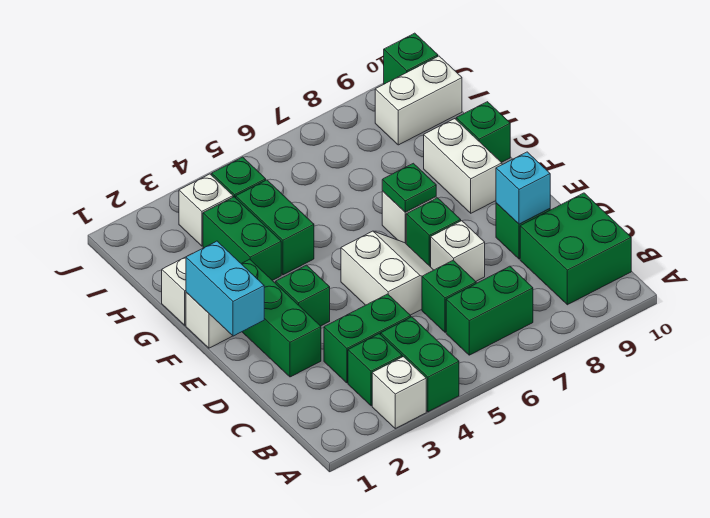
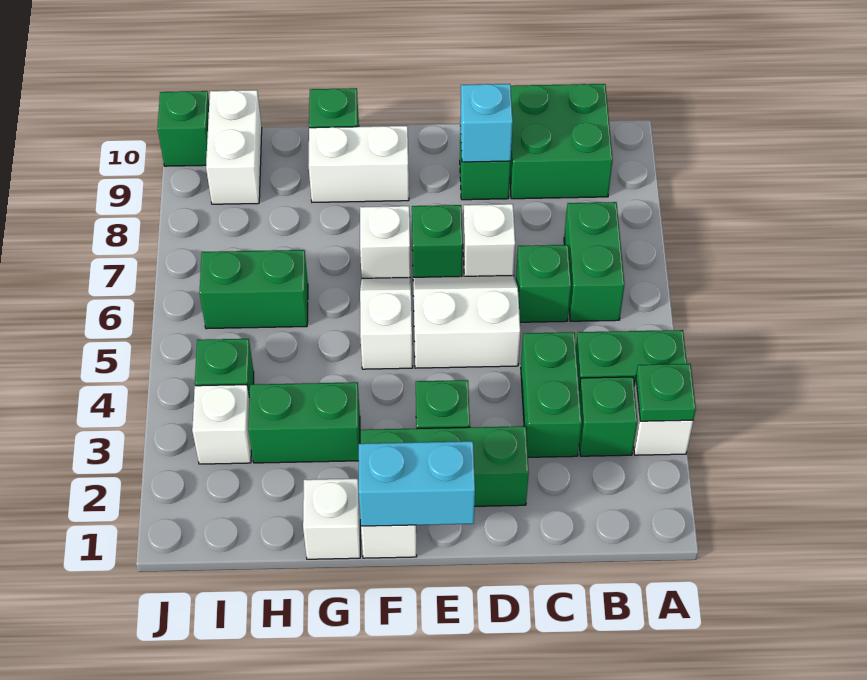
none -> white 1x2 slope [360,277,413,369]
green 1x1 plate [382,163,436,212] -> green 1x1 plate moved to [636,364,696,421]
green 1x2 brick [236,180,314,275] -> green 1x2 brick moved to [200,250,308,329]

